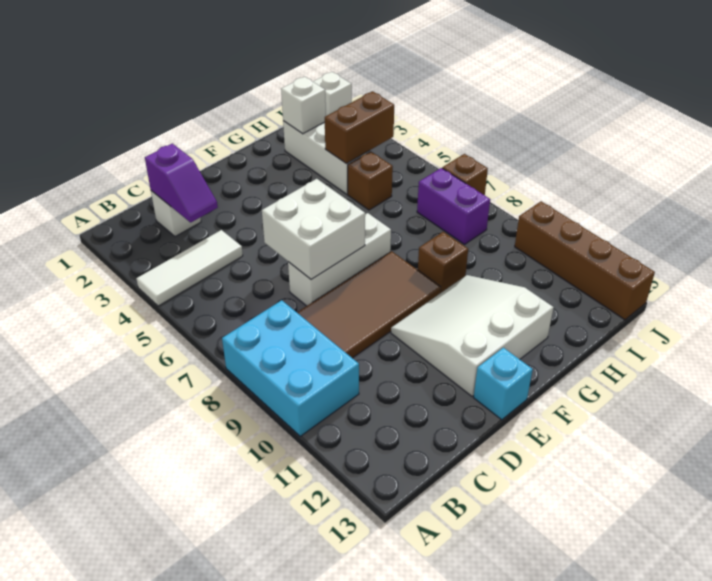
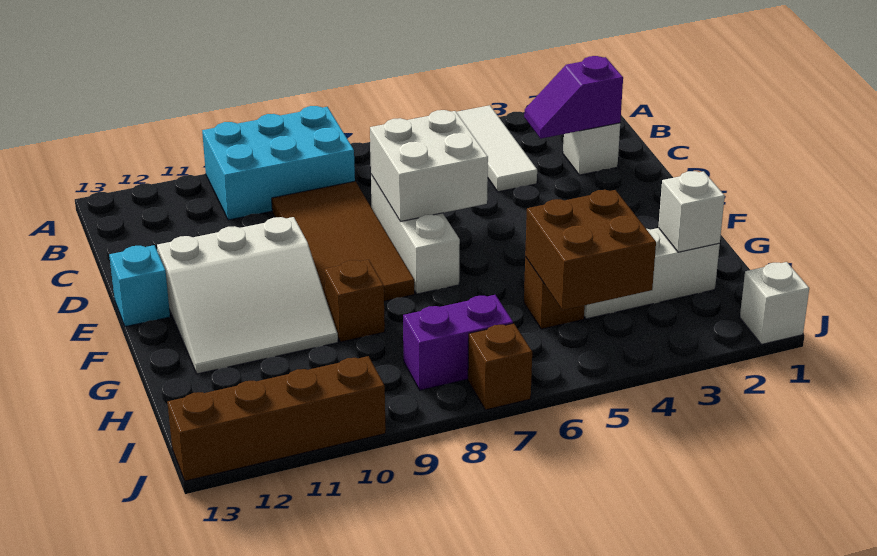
white 3x3 slope [391,275,554,396] -> white 3x3 slope turned to [157,217,338,374]
brown 1x2 brick [325,91,394,164] -> brown 2x2 brick [525,190,656,310]

